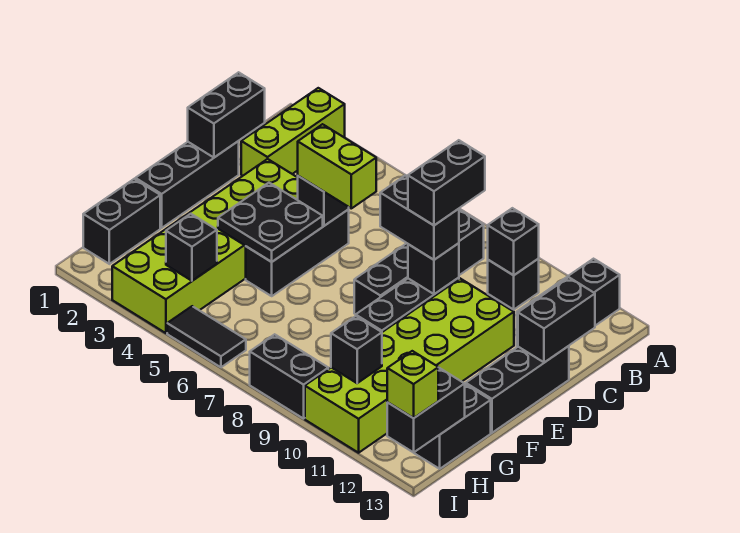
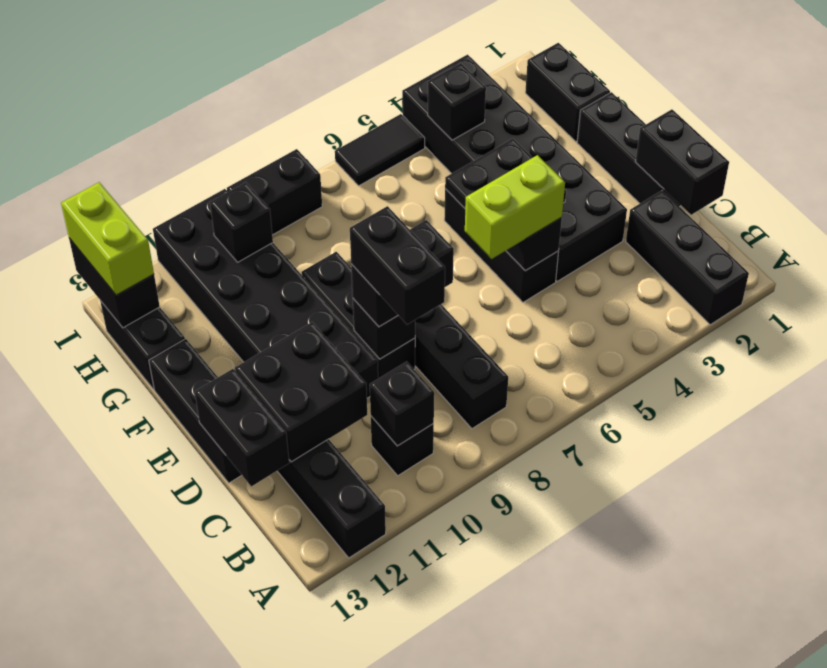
lime 1x3 brick [241,88,345,176] -> black 1x3 brick [626,191,749,325]
none -> black 2x2 brick [235,322,367,462]
lime 2x6 brick [112,159,298,333] -> black 2x6 brick [402,55,627,281]
lime 2x6 brick [305,279,514,453] -> black 2x6 brick [153,189,378,398]
lime 1x1 brick [387,351,438,418] -> lime 1x2 brick [61,182,154,295]

